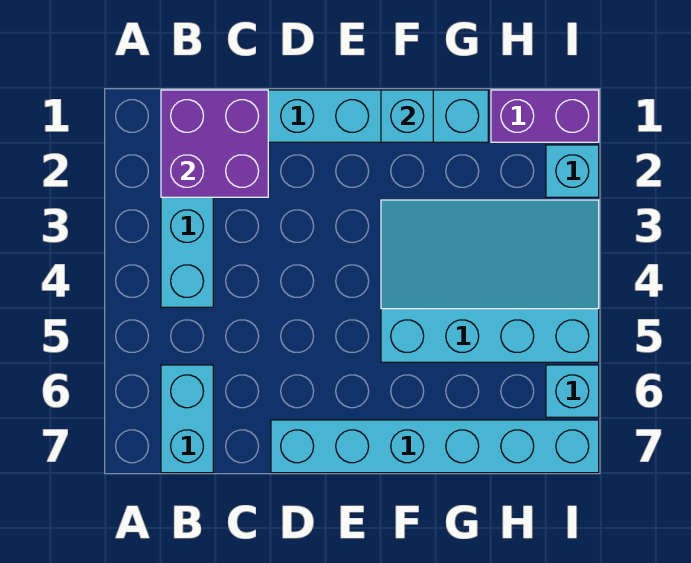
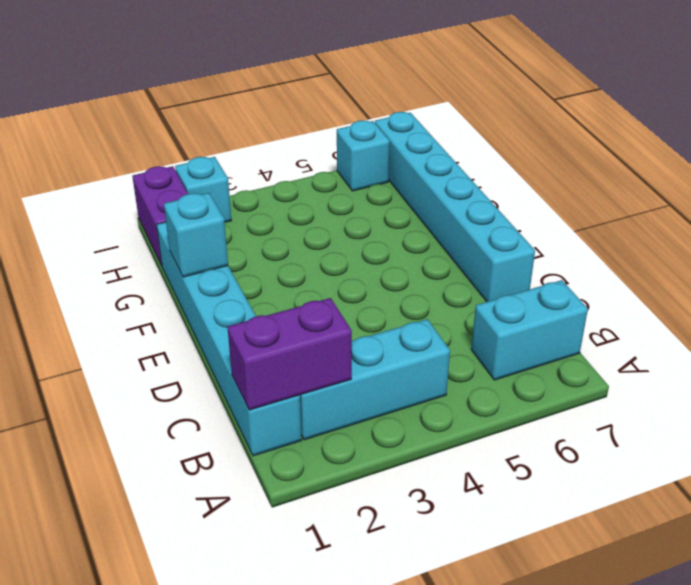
purple 2x2 brick [161,90,268,197] -> purple 1x2 brick [228,298,352,410]
cyan 3x4 slope [381,200,599,362] -> none

